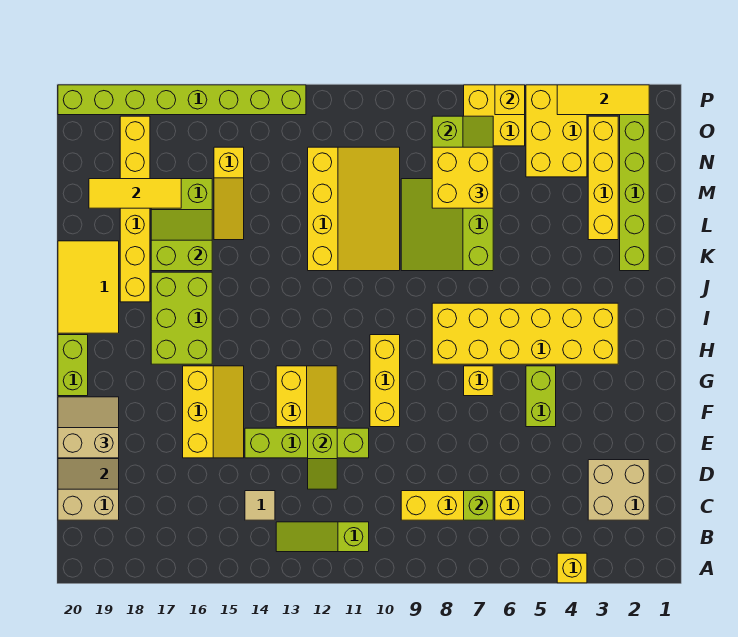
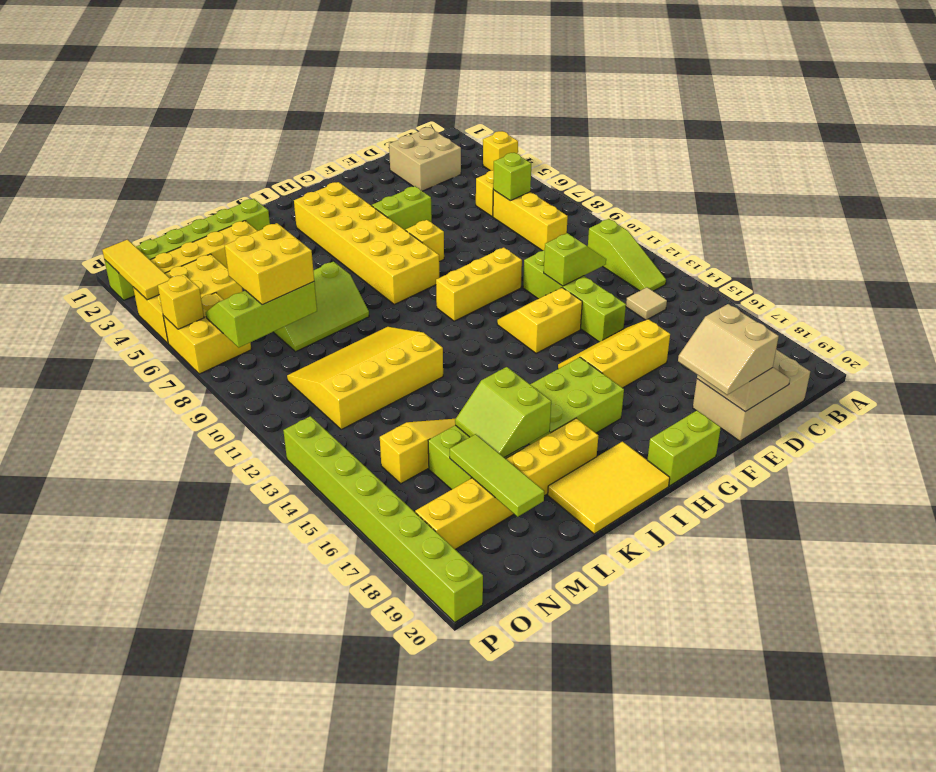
lime 3x3 slope [401,179,493,271] -> lime 2x3 slope [274,262,369,352]
yellow 1x3 tile [89,179,181,208] -> lime 1x3 tile [450,434,544,517]

